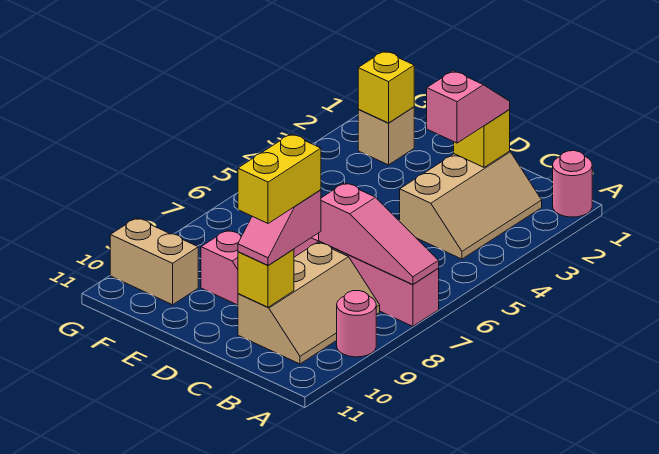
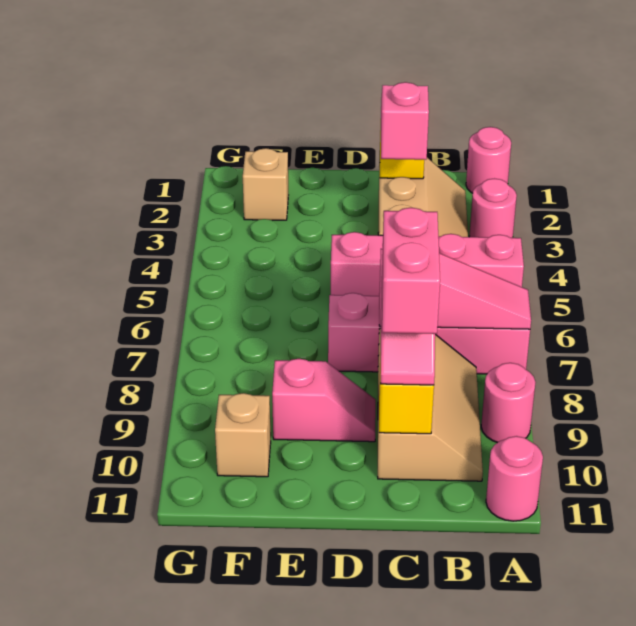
none -> pink 1x1 round brick [469,179,517,238]
none -> pink 1x4 brick [331,232,524,296]
none -> pink 1x1 round brick [486,436,543,521]
yellow 1x2 brick [238,134,321,223] -> pink 1x2 brick [382,208,440,334]
yellow 1x1 brick [358,51,414,123] -> none
tan 1x2 brick [110,218,198,305] -> tan 1x1 brick [215,393,271,477]

